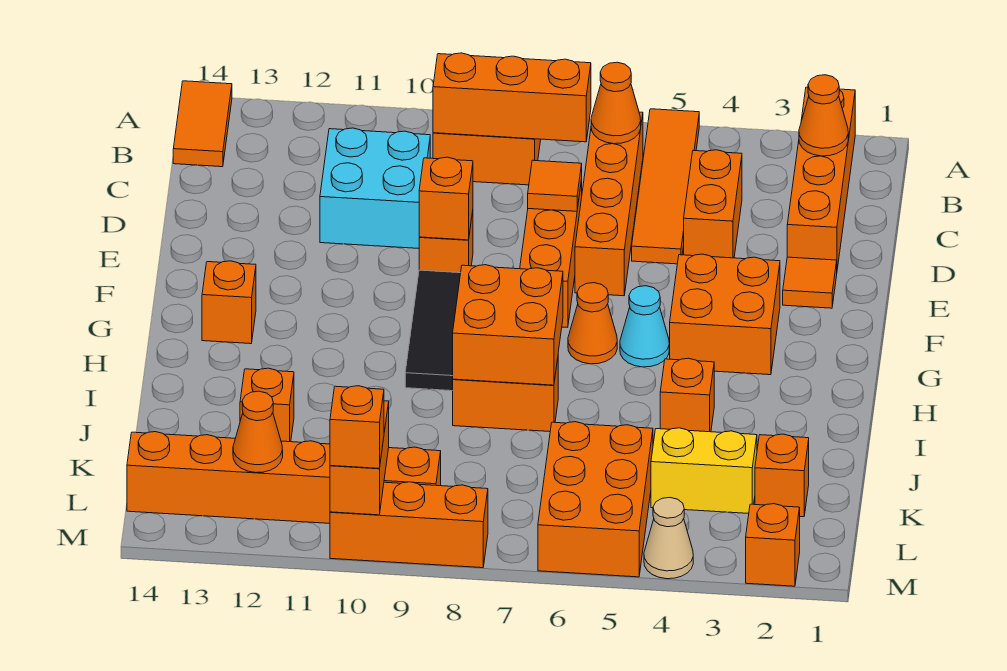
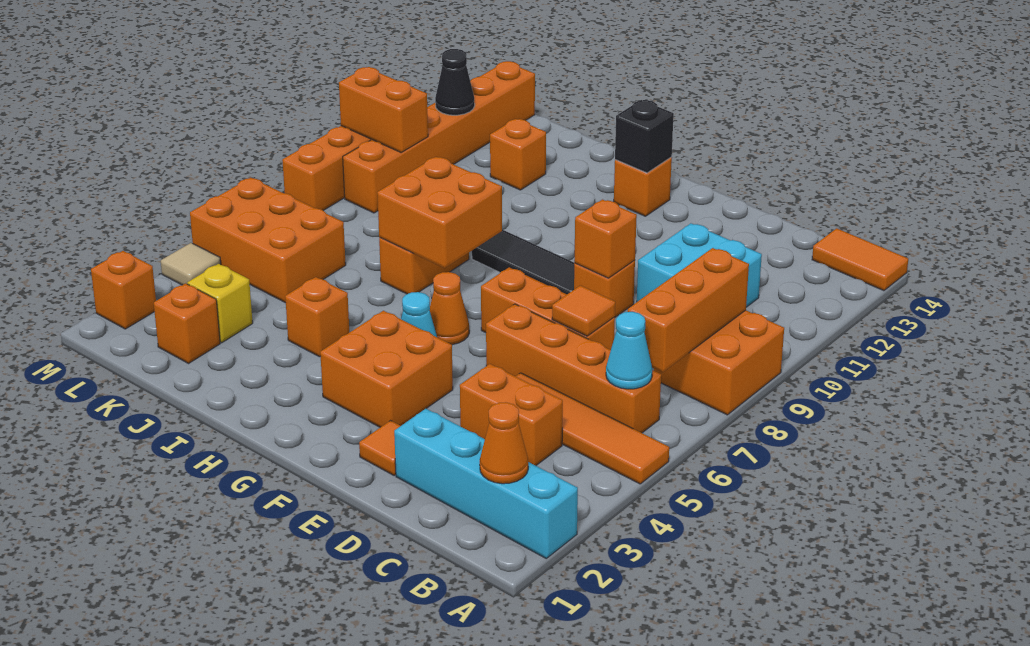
orange 1x4 brick [787,87,855,269] -> cyan 1x4 brick [394,409,578,558]
orange 1x1 cone [591,62,641,144] -> cyan 1x1 cone [606,312,652,389]
none -> black 1x1 brick [615,100,674,173]
yellow 1x2 brick [651,428,757,513] -> yellow 1x1 brick [187,264,253,343]
orange 1x1 cone [233,391,283,473] -> black 1x1 cone [435,49,475,115]
tan 1x1 cone [644,498,693,579] -> tan 1x1 tile [161,243,221,285]
orange 1x1 brick [330,386,384,468] -> none

